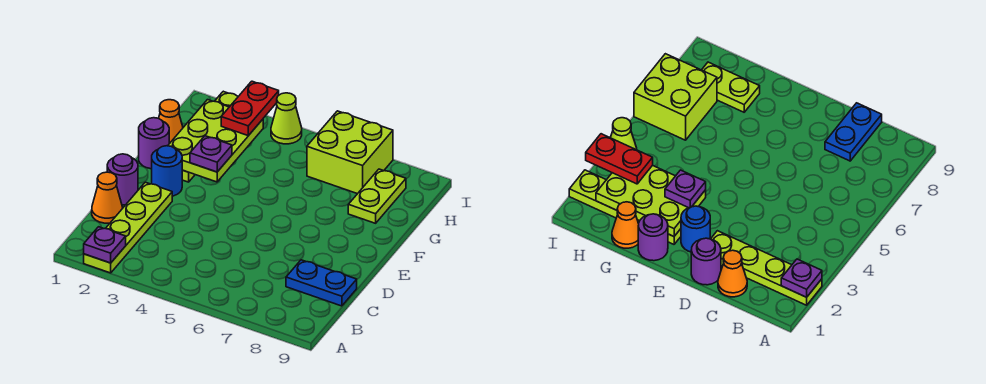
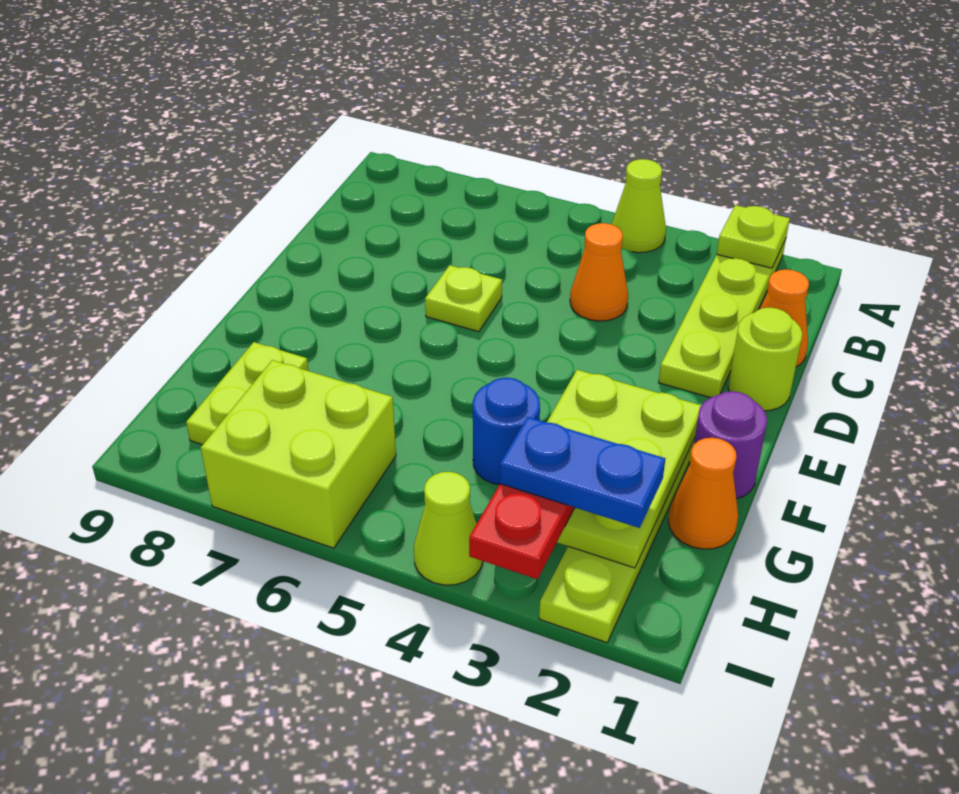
purple 1x1 plate [84,227,126,263] -> lime 1x1 plate [717,205,790,268]
none -> lime 1x1 cone [612,159,666,253]
none -> orange 1x1 cone [570,223,628,321]
blue 1x2 plate [286,260,357,306] -> blue 1x2 plate moved to [500,417,665,528]
purple 1x1 round brick [107,154,138,205] -> lime 1x1 round brick [728,307,802,411]
none -> lime 1x1 plate [425,265,502,332]
blue 1x1 round brick [152,146,182,196] -> blue 1x1 round brick moved to [473,378,540,485]
purple 1x1 plate [190,136,232,172] -> none

